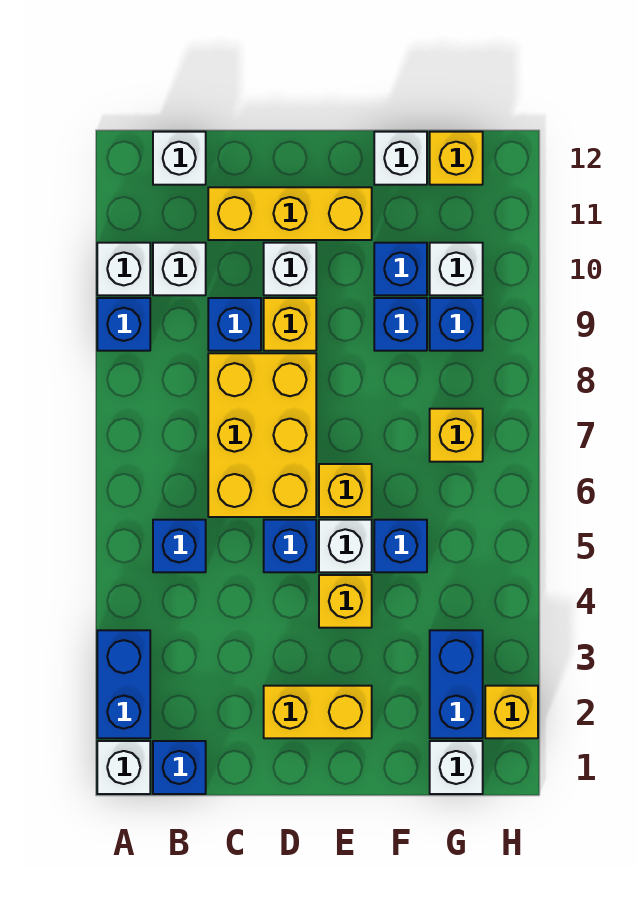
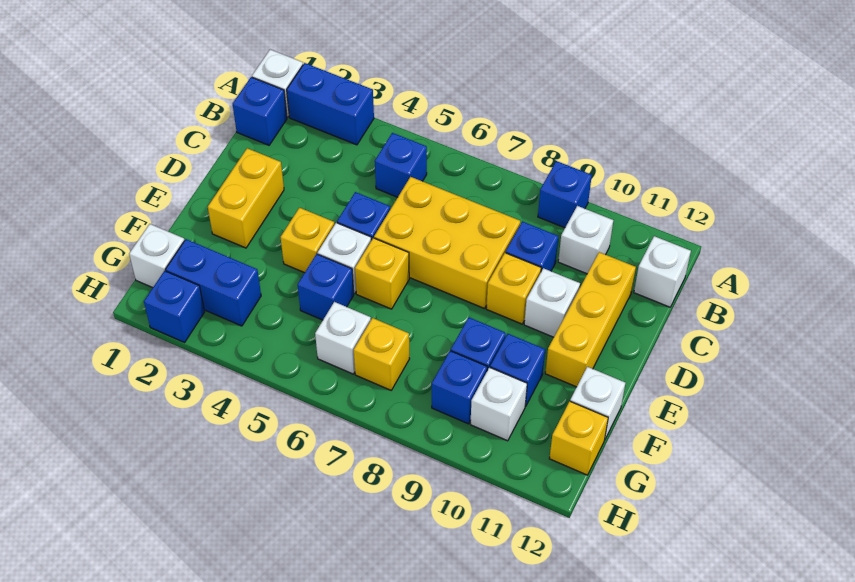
white 1x1 brick [97,243,150,295] -> white 1x1 brick moved to [315,302,371,374]
yellow 1x1 brick [485,686,538,738] -> blue 1x1 brick [144,271,205,342]

